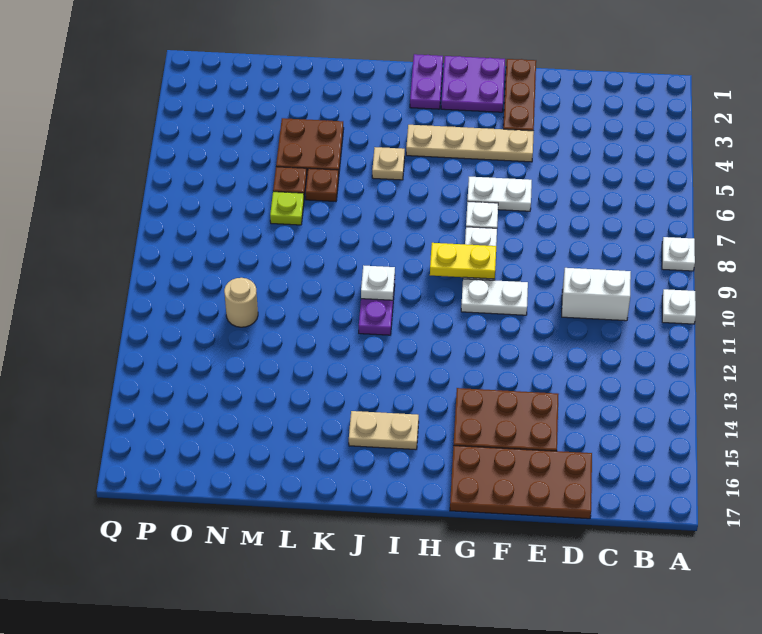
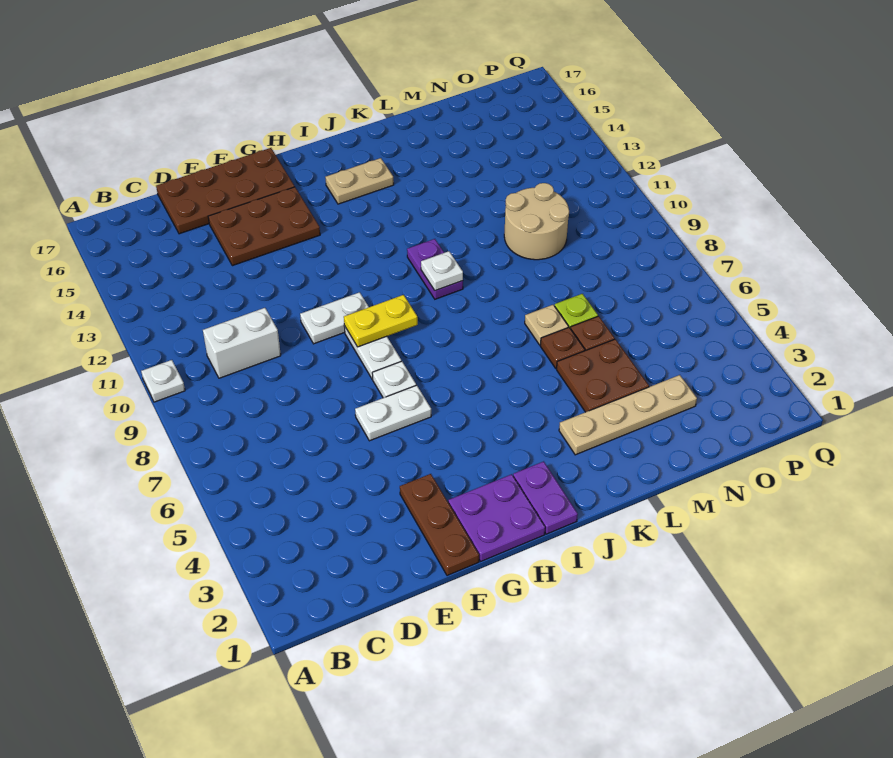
white 1x1 plate [662,237,695,271] -> none
tan 1x4 plate [406,125,534,162] -> tan 1x4 plate moved to [559,375,697,455]
tan 1x1 plate [372,147,405,180] -> tan 1x1 plate moved to [525,305,569,345]
tan 1x1 round brick [224,278,258,327] -> tan 2x2 round brick [504,183,569,260]

